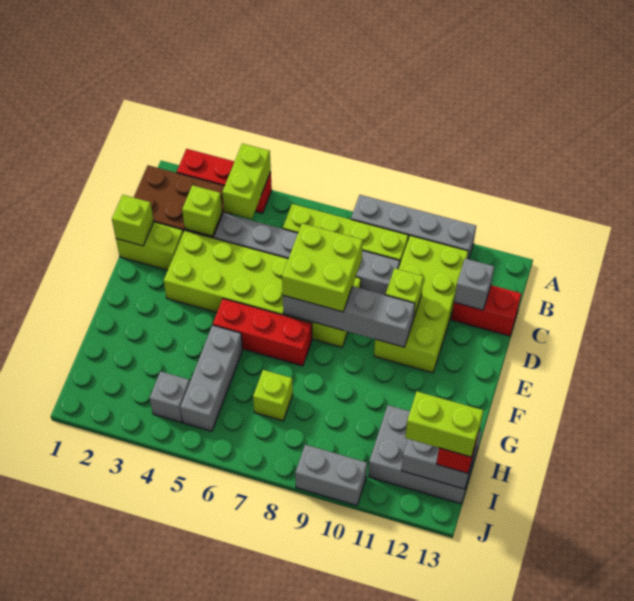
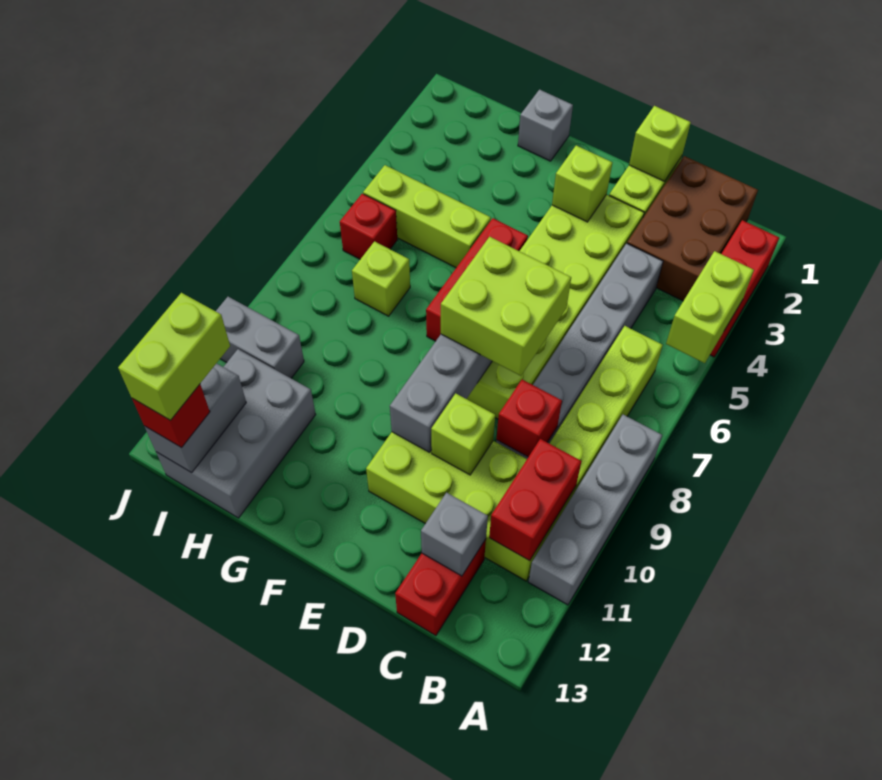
lime 1x2 brick [222,143,271,219] -> lime 1x2 brick turned to [666,251,754,363]
none -> red 1x2 brick [489,439,581,561]
lime 1x1 brick [182,185,222,236] -> lime 1x1 brick moved to [552,145,613,222]
none -> red 1x1 brick [496,380,562,457]
grey 1x3 brick [180,325,243,431] -> lime 1x3 brick [363,165,491,268]
grey 1x1 brick [150,371,190,423] -> grey 1x1 brick moved to [518,90,573,161]
none -> red 1x1 brick [340,194,397,259]
grey 1x2 brick [295,445,367,506] -> grey 1x2 brick turned to [216,297,304,378]

